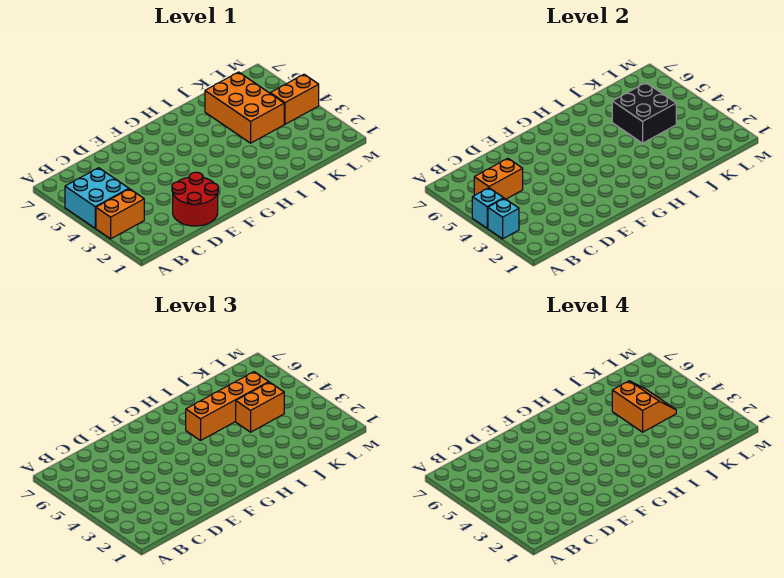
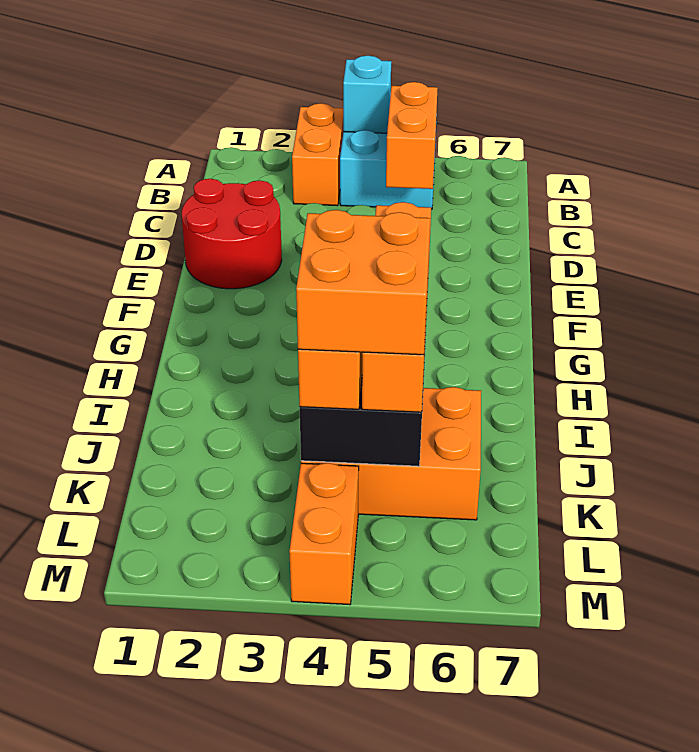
cyan 1x1 brick [488,198,519,239] -> none
orange 2x2 slope [612,381,676,432] -> orange 2x2 brick [296,210,430,355]

